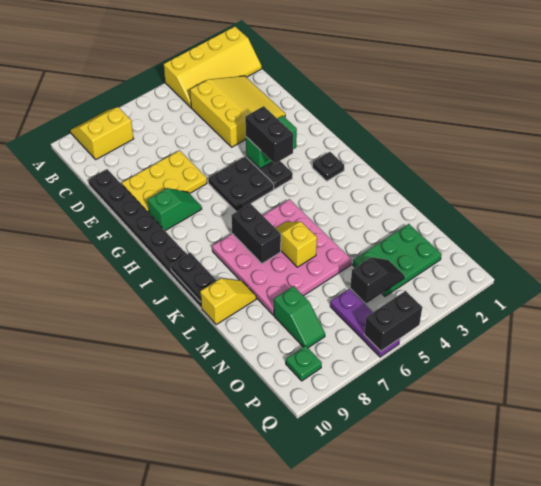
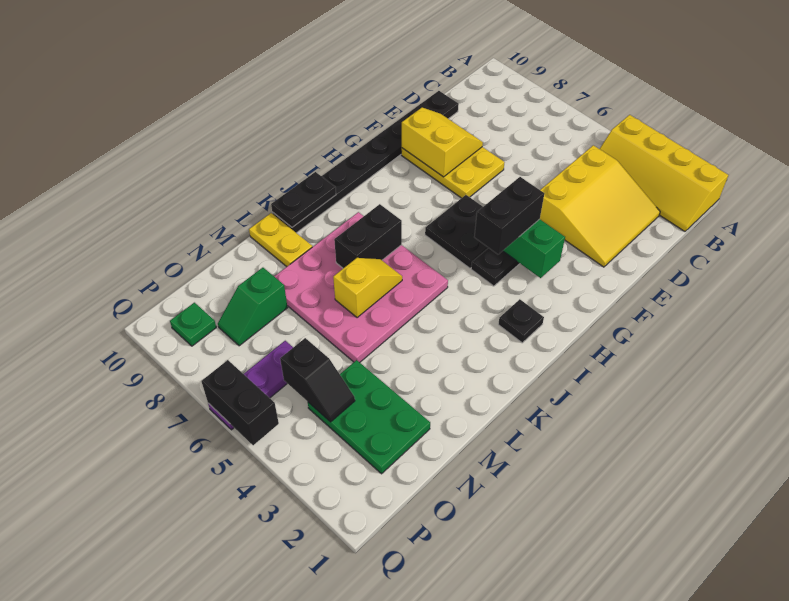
yellow 2x2 slope [70,107,134,159] -> yellow 2x2 slope moved to [402,108,483,177]
green 1x2 slope [148,188,202,231] -> none
yellow 1x2 slope [200,278,256,325] -> yellow 1x2 plate [249,213,312,267]

